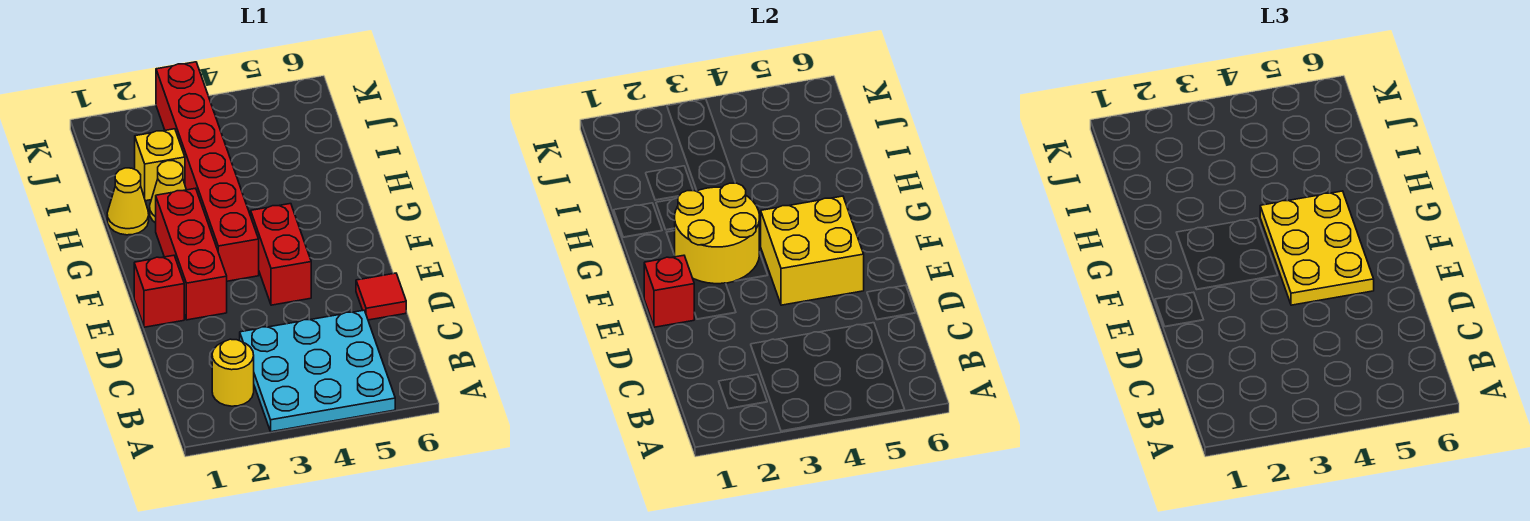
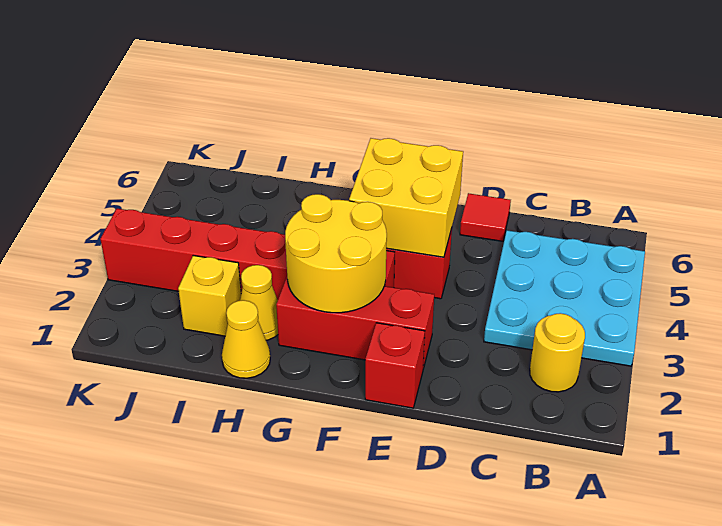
red 1x1 brick [644,255,694,327] -> none
yellow 2x3 plate [1260,191,1374,305] -> none

